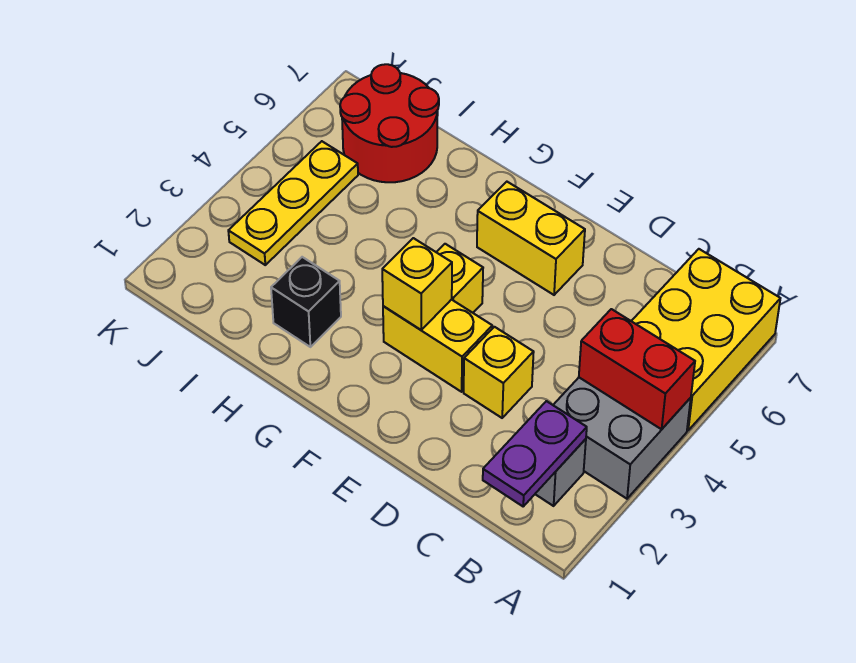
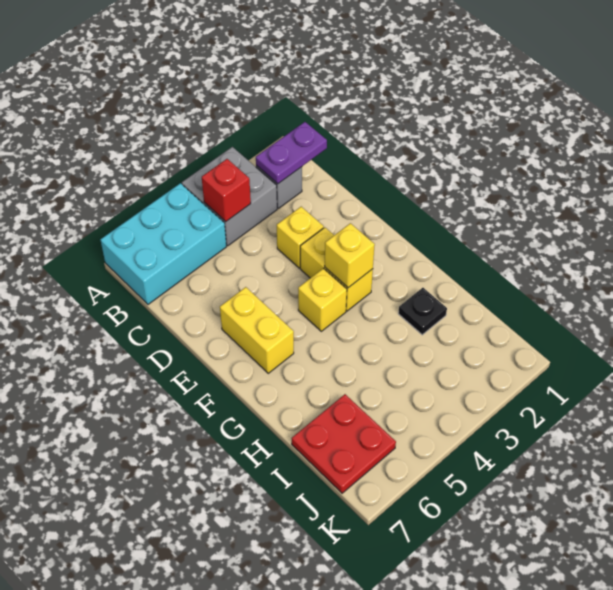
red 1x2 brick [579,309,695,429] -> red 1x1 brick [202,159,251,222]
yellow 2x3 brick [632,249,780,430] -> cyan 2x3 brick [100,183,226,304]
black 1x1 brick [271,257,341,347] -> black 1x1 plate [398,288,447,335]
red 2x2 round brick [340,64,439,182] -> red 2x2 plate [292,394,396,493]
yellow 1x3 plate [228,141,358,265] -> none

